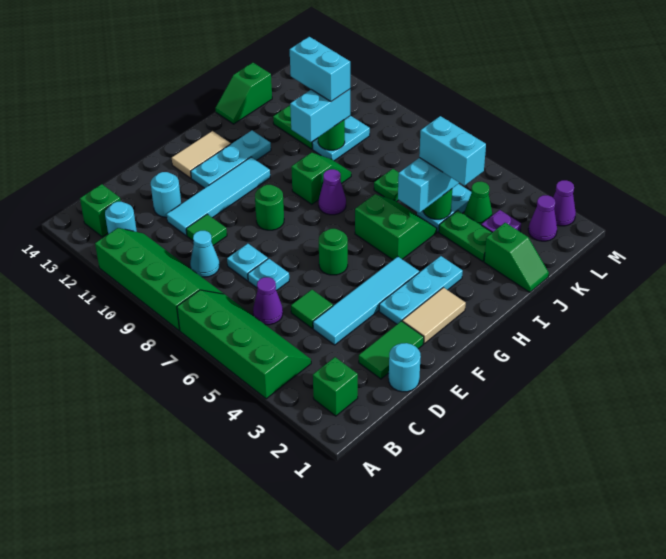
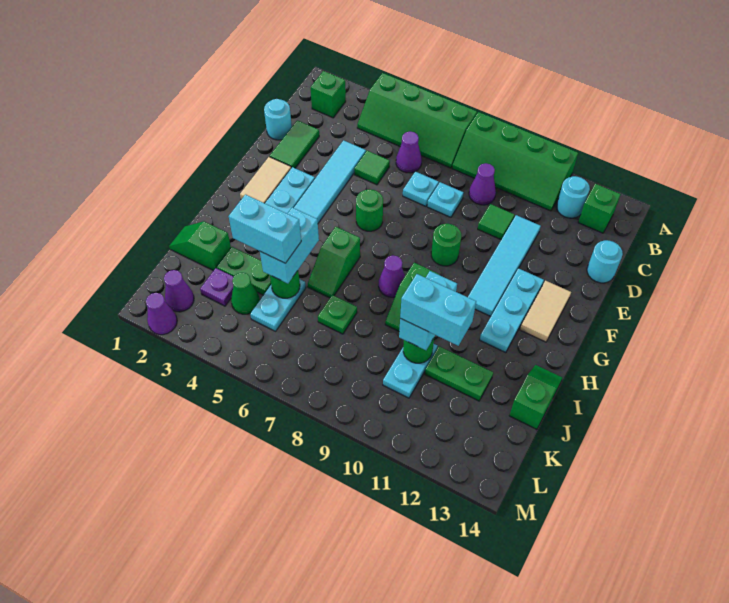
cyan 1x1 cone [190,231,219,277] -> purple 1x1 cone [469,163,496,205]
cyan 1x1 round brick [151,172,181,217] -> cyan 1x1 round brick moved to [587,240,623,283]
green 2x2 slope [355,194,437,260] -> green 1x2 slope [308,227,360,298]

